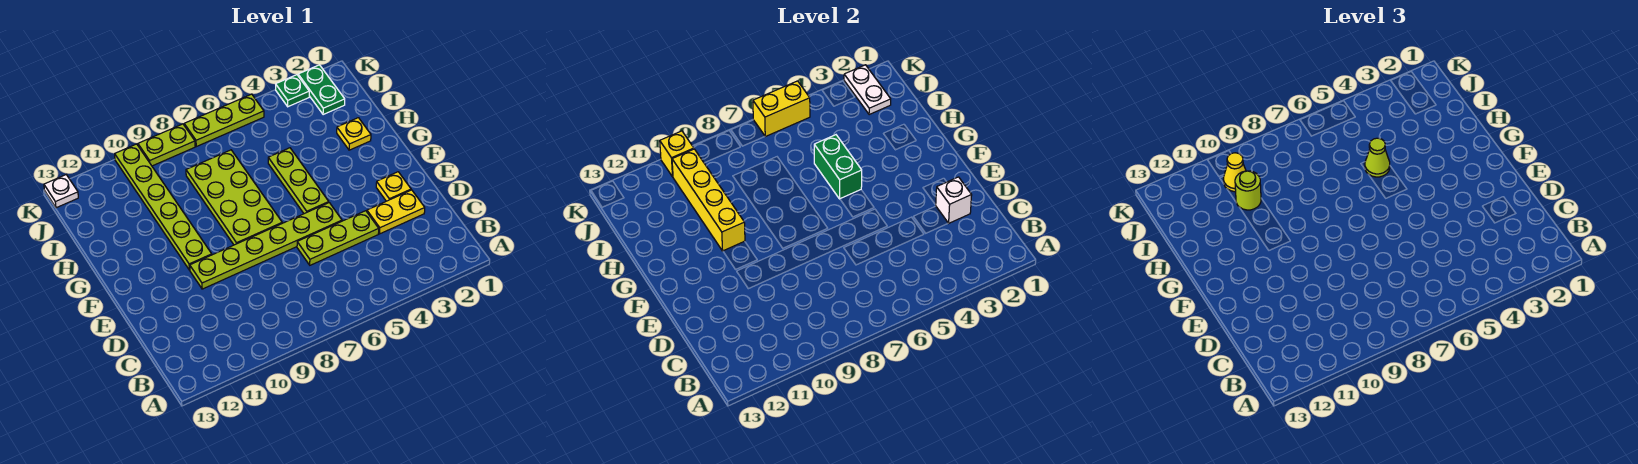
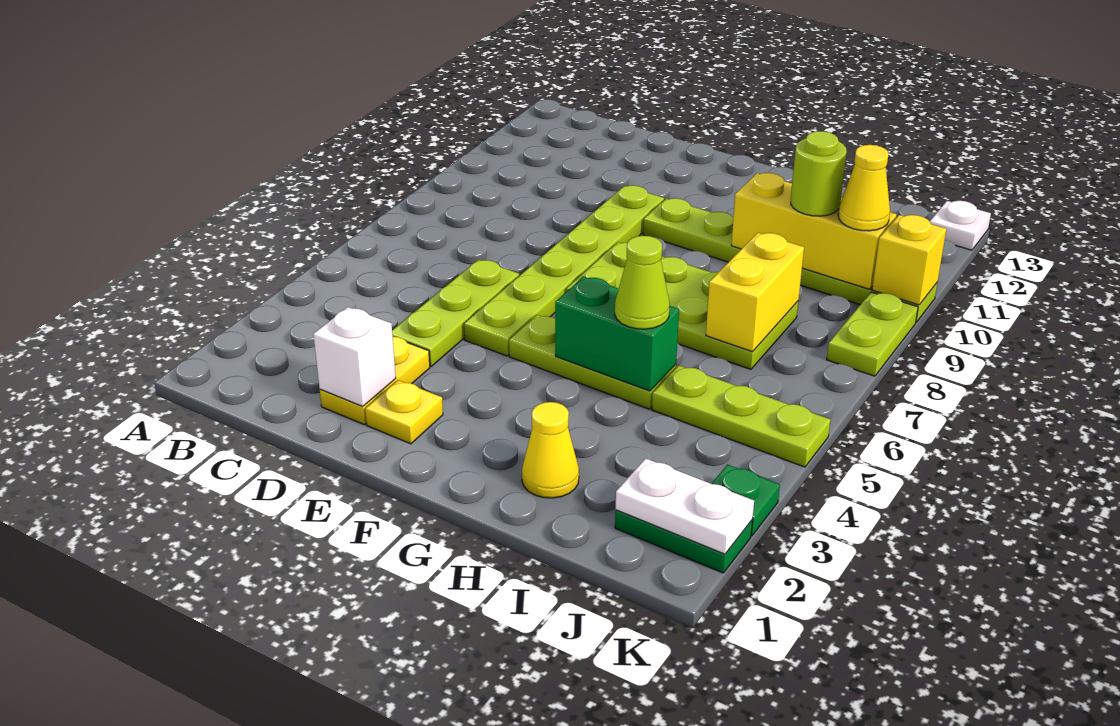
yellow 1x4 brick [672,149,745,251] -> yellow 1x3 brick [731,173,897,289]
yellow 1x1 plate [337,118,371,150] -> yellow 1x1 cone [522,402,579,498]
lime 1x3 plate [184,94,264,147] -> lime 1x3 plate turned to [652,365,830,467]
yellow 1x2 brick [753,81,810,136] -> yellow 1x2 brick moved to [706,233,804,352]

